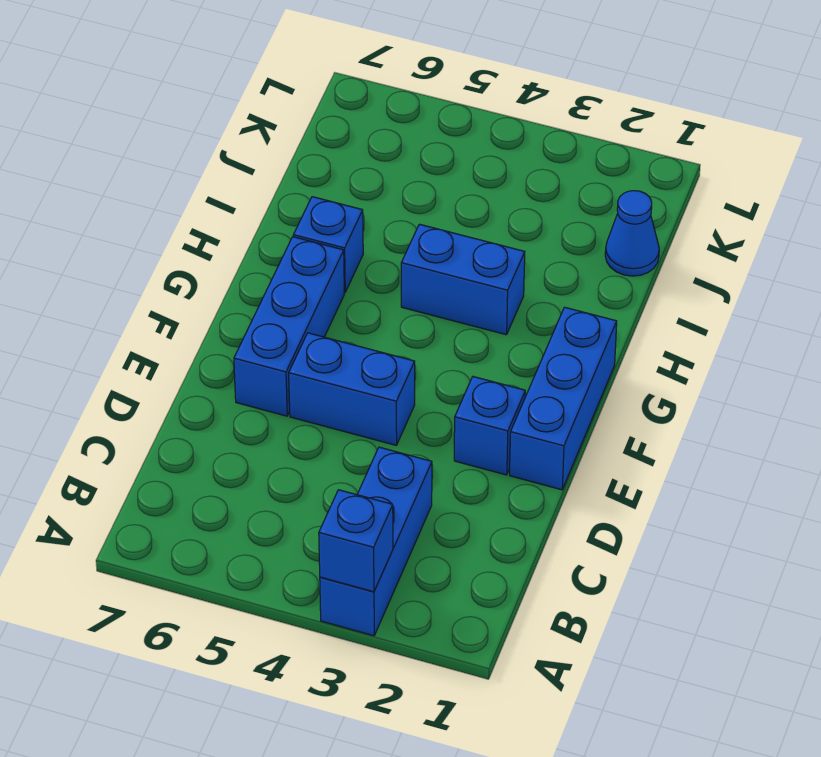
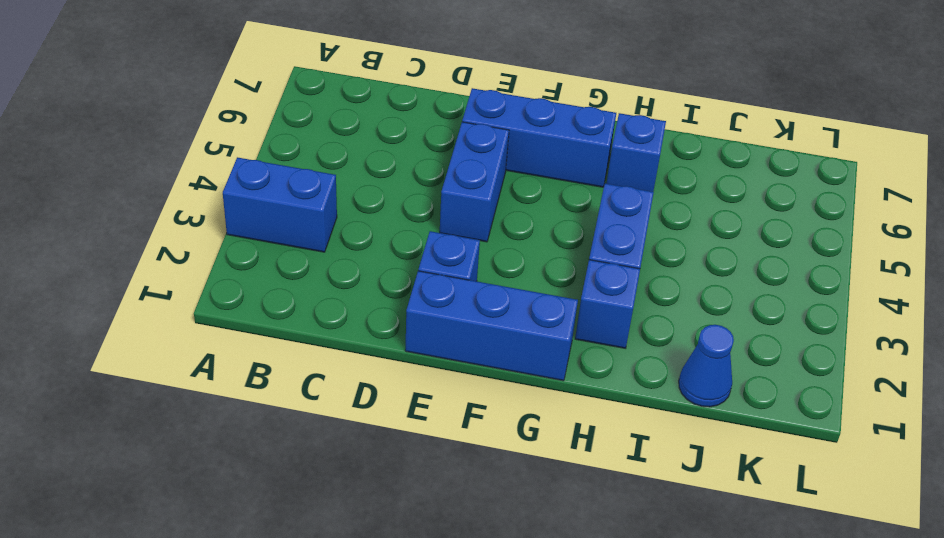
blue 1x3 brick [320,447,432,636] -> blue 1x2 brick [223,157,337,252]
blue 1x1 brick [319,490,393,592] -> blue 1x1 brick moved to [575,260,640,348]

